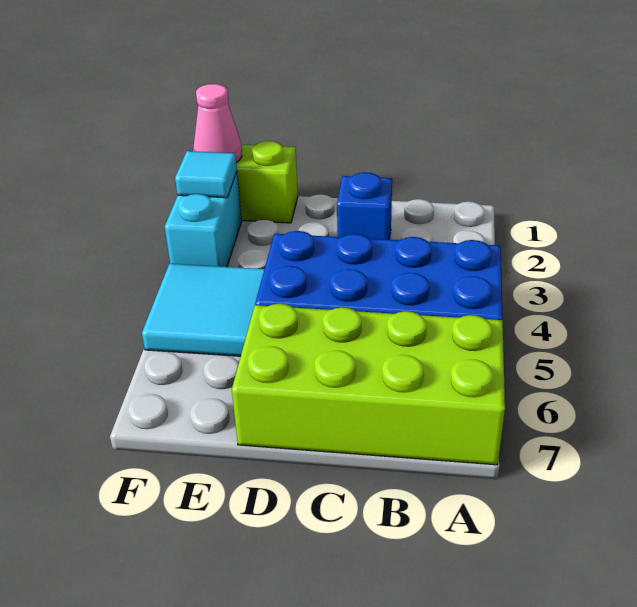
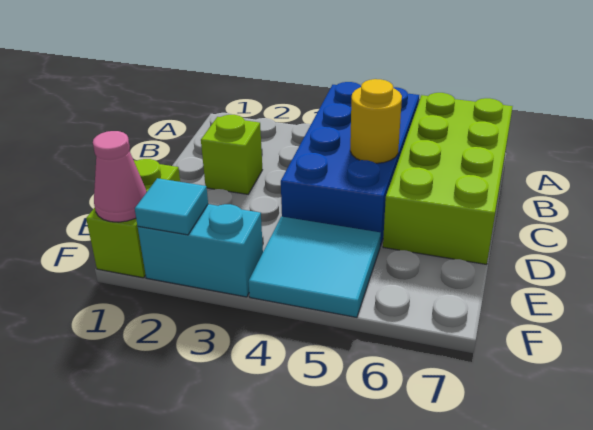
blue 1x1 brick [337,172,392,240] -> lime 1x1 brick [201,115,262,194]
none -> yellow 1x1 round brick [350,79,402,163]

